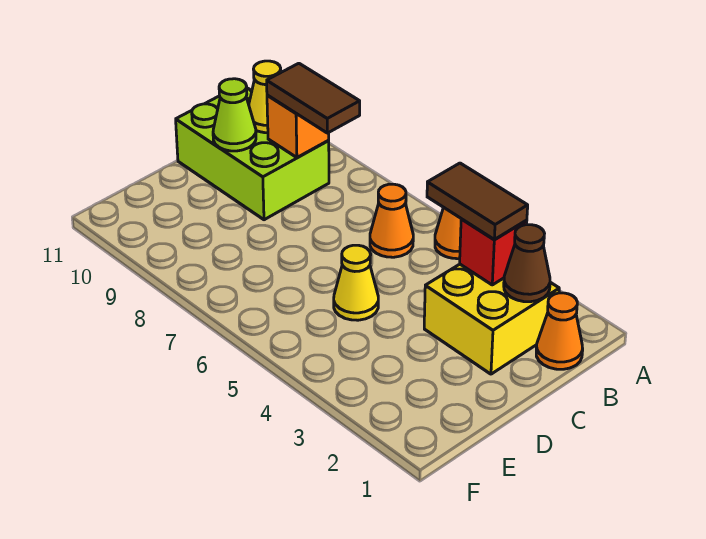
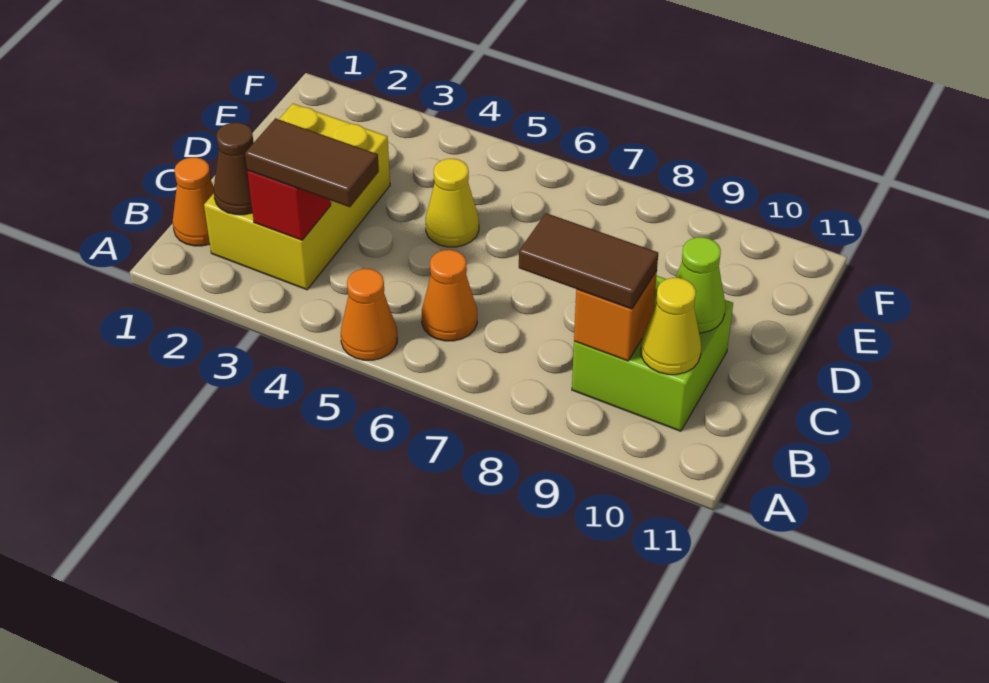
yellow 2x2 brick [424,264,559,374] -> yellow 2x3 brick [204,104,390,290]
lime 2x3 brick [176,88,329,220] -> lime 2x2 brick [572,276,733,431]

